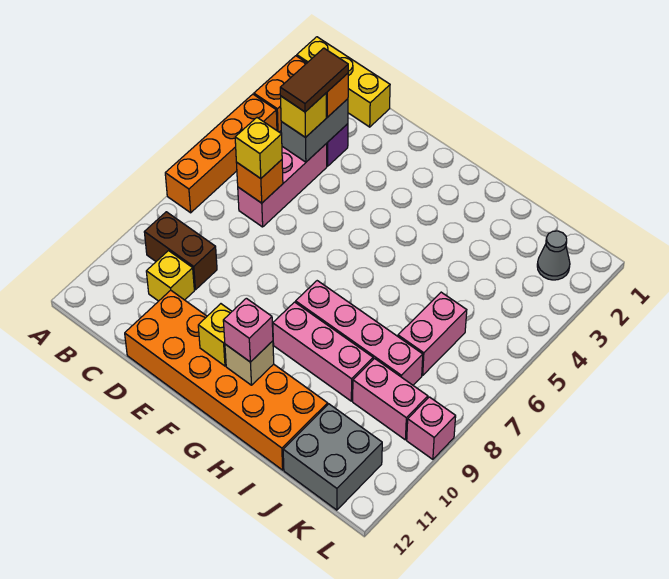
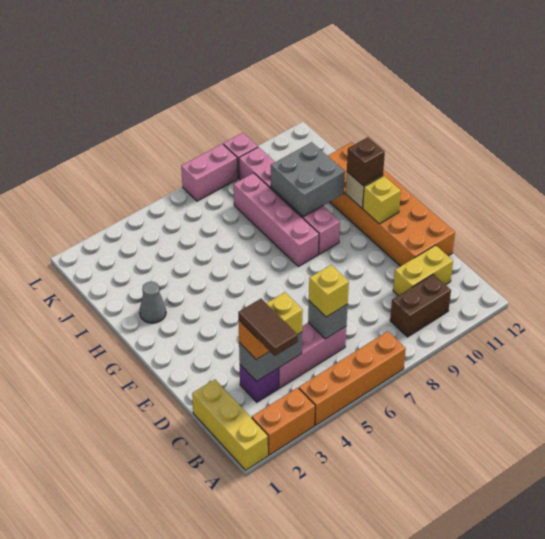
brown 1x2 brick [144,212,217,290] -> brown 1x2 brick turned to [390,274,451,337]
brown 1x2 tile [280,48,348,112] -> brown 1x2 tile turned to [238,299,298,356]
orange 1x1 brick [236,160,283,203] -> grey 1x1 brick [308,301,348,339]
yellow 1x1 brick [146,251,194,301] -> yellow 1x2 brick [393,245,453,296]
pink 1x1 brick [223,298,273,362] -> brown 1x1 brick [347,137,385,186]
pink 1x2 brick [398,292,467,375] -> pink 1x2 brick moved to [181,144,238,201]
grey 2x2 brick [283,404,382,510] -> grey 2x2 brick moved to [271,142,345,217]
grey 1x1 cone [537,231,570,280] -> grey 1x1 cone moved to [140,282,166,323]

